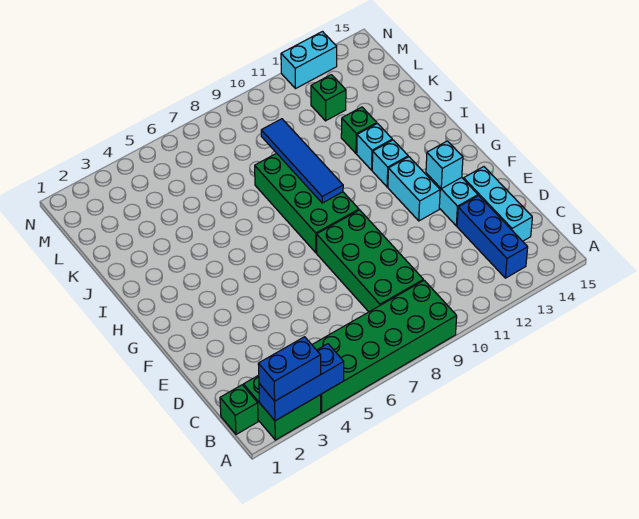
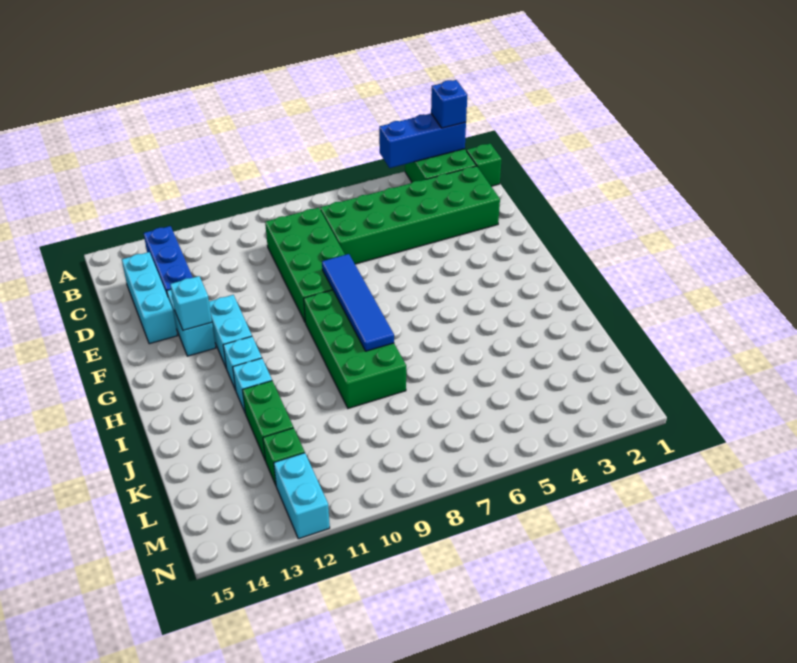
blue 1x2 brick [258,337,321,401] -> blue 1x1 brick [431,80,467,128]
green 2x6 brick [312,280,457,413] -> green 2x6 brick moved to [320,166,500,264]
blue 1x4 tile [261,119,343,203] -> blue 1x4 tile moved to [322,254,394,351]
green 1x1 brick [341,107,377,154] -> green 1x2 brick [243,381,293,461]
cyan 1x2 brick [281,32,337,89] -> cyan 1x2 brick turned to [274,453,330,539]

